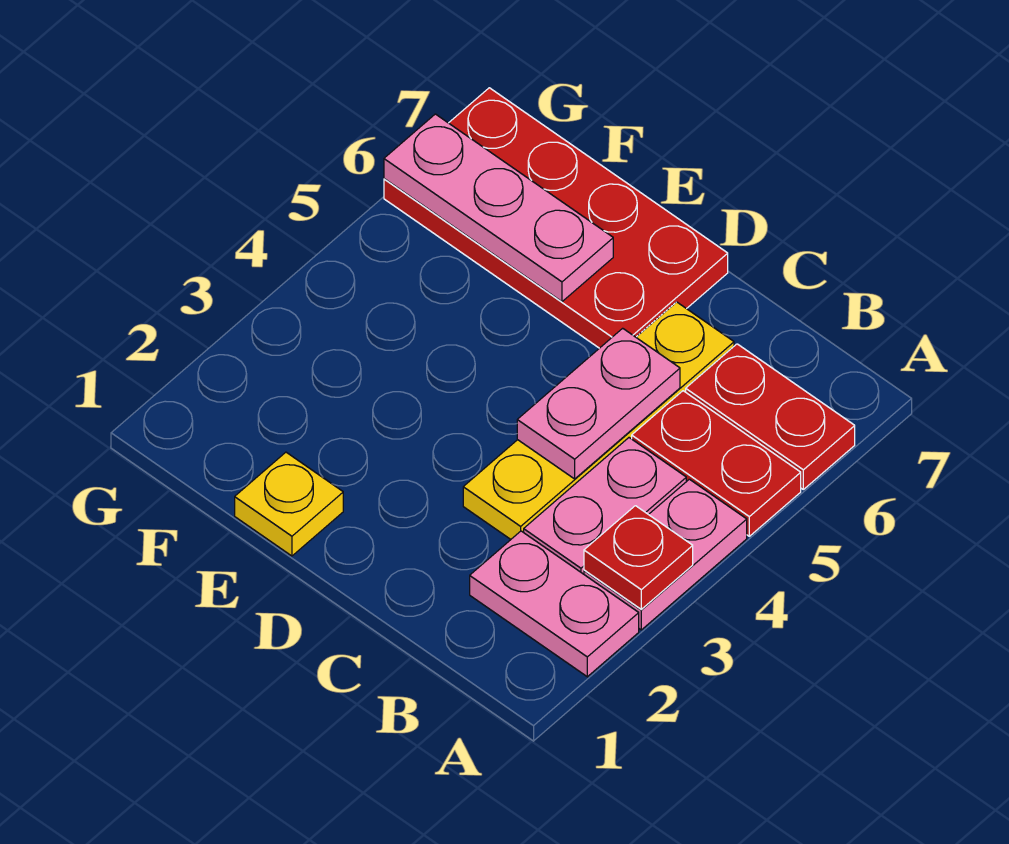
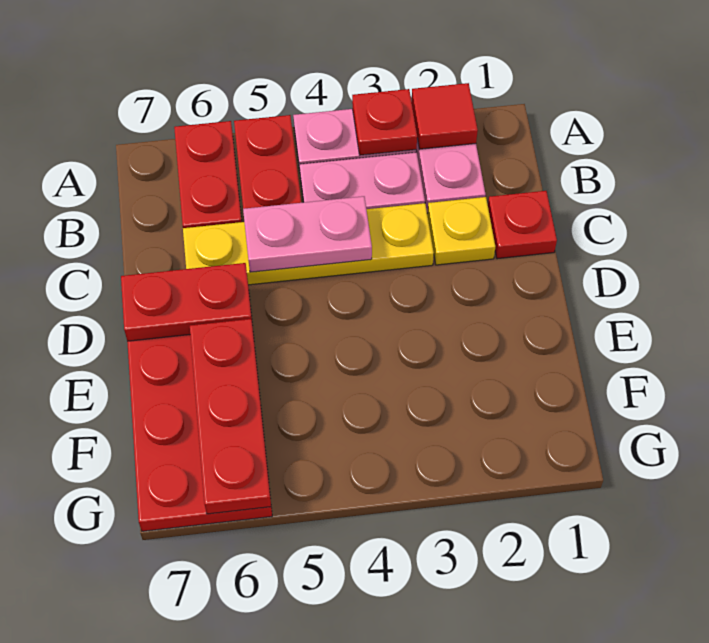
none -> red 1x1 tile [411,83,478,149]
none -> red 1x1 plate [488,191,557,259]
none -> red 1x2 plate [121,263,251,341]
yellow 1x1 plate [235,452,343,556] -> yellow 1x1 plate moved to [427,197,495,265]
pink 1x3 plate [384,114,613,302] -> red 1x3 plate [190,319,271,514]

